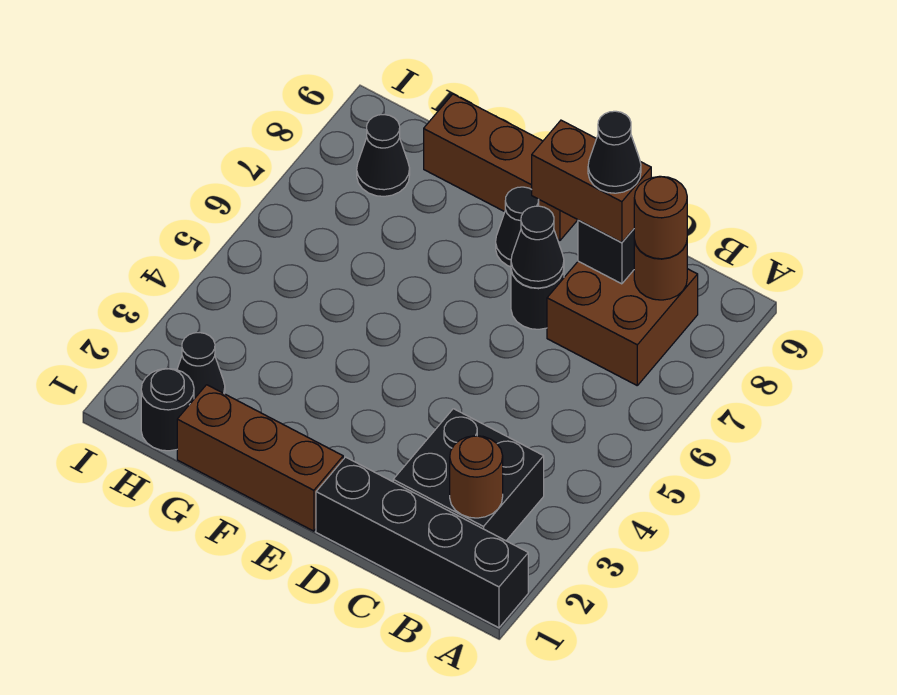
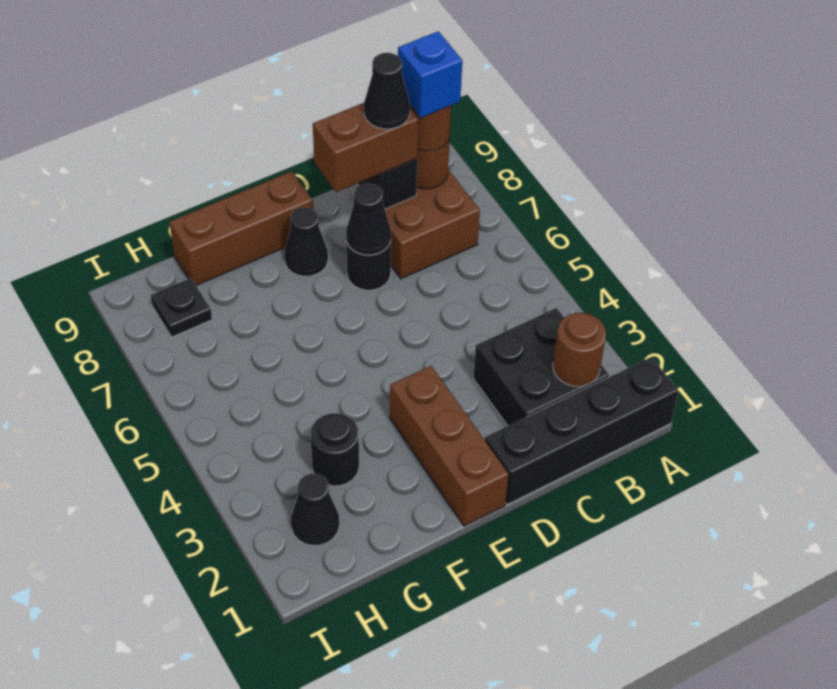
none -> blue 1x1 brick [398,31,462,118]
brown 1x3 brick [177,385,343,531] -> brown 1x3 brick turned to [390,366,509,526]
black 1x1 round brick [141,368,194,451] -> black 1x1 round brick moved to [310,413,359,486]
black 1x1 cone [357,115,410,196] -> black 1x1 plate [151,278,212,337]

